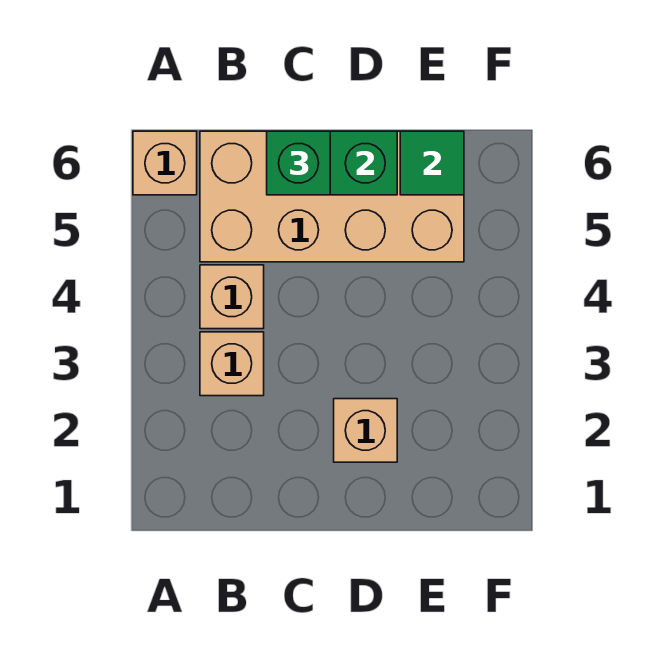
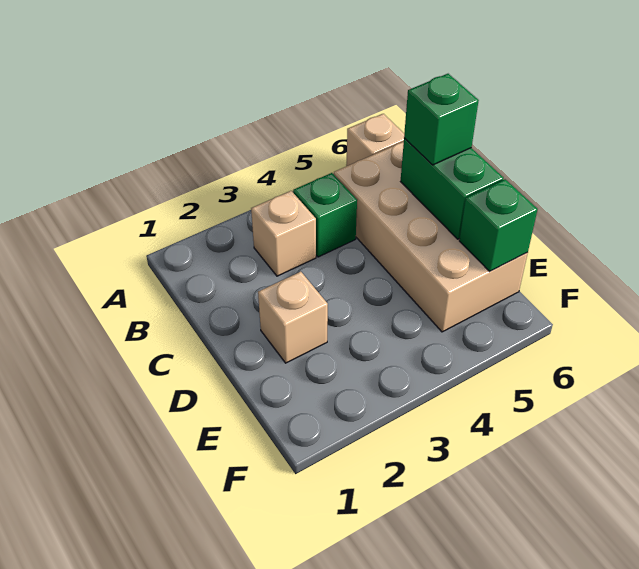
tan 1x1 brick [200,265,264,329] -> green 1x1 brick [293,173,357,257]
green 1x1 tile [400,131,464,195] -> green 1x1 brick [459,179,538,271]

